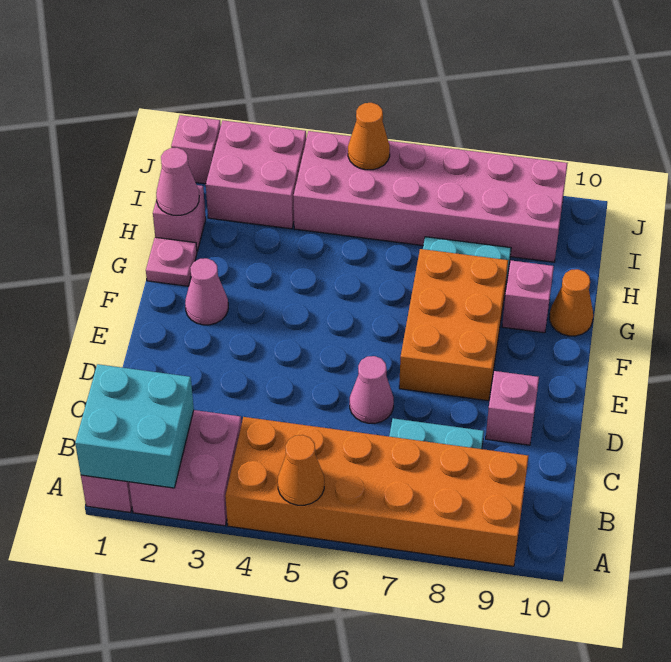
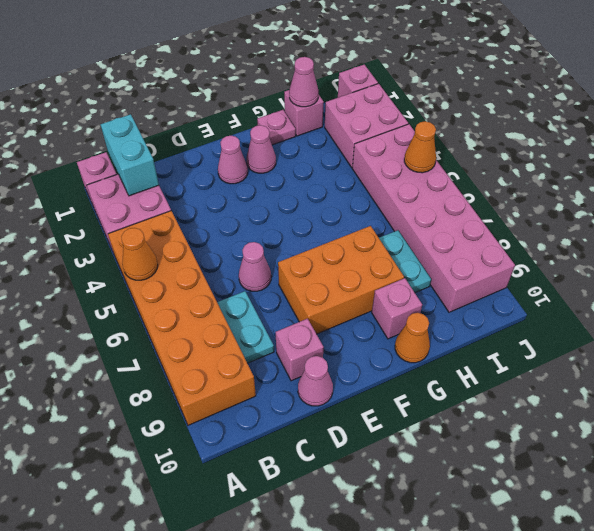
cyan 2x2 brick [75,364,194,488] -> cyan 1x2 brick [100,114,159,196]
none -> pink 1x1 cone [298,356,333,406]
none -> pink 1x1 cone [218,136,248,184]

